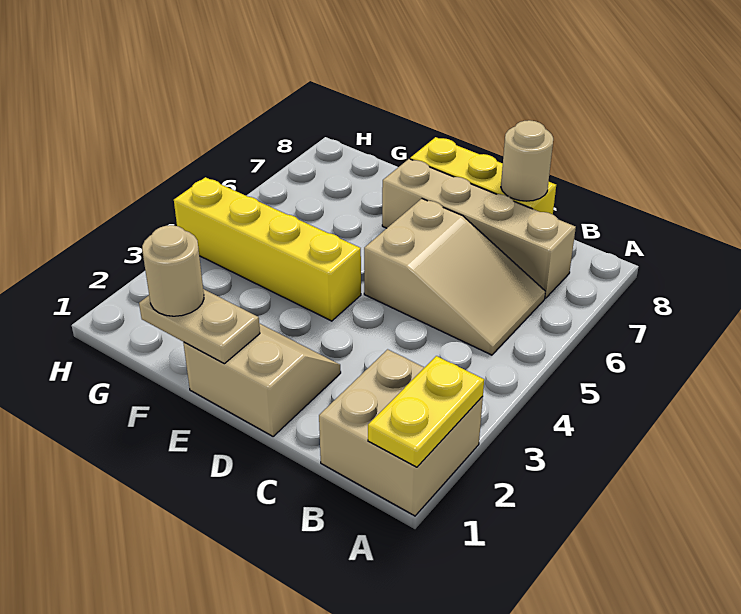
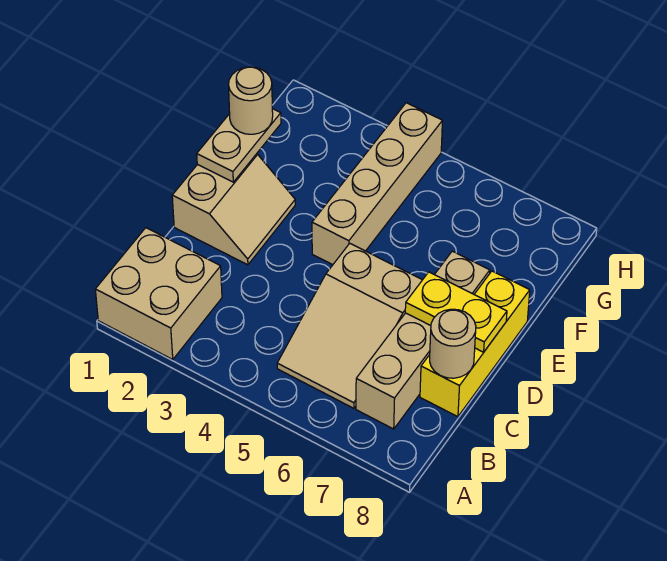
yellow 1x2 plate [368,356,484,467] -> yellow 1x2 plate moved to [405,272,507,352]
yellow 1x4 brick [174,177,361,321] -> tan 1x4 brick [312,103,442,265]

